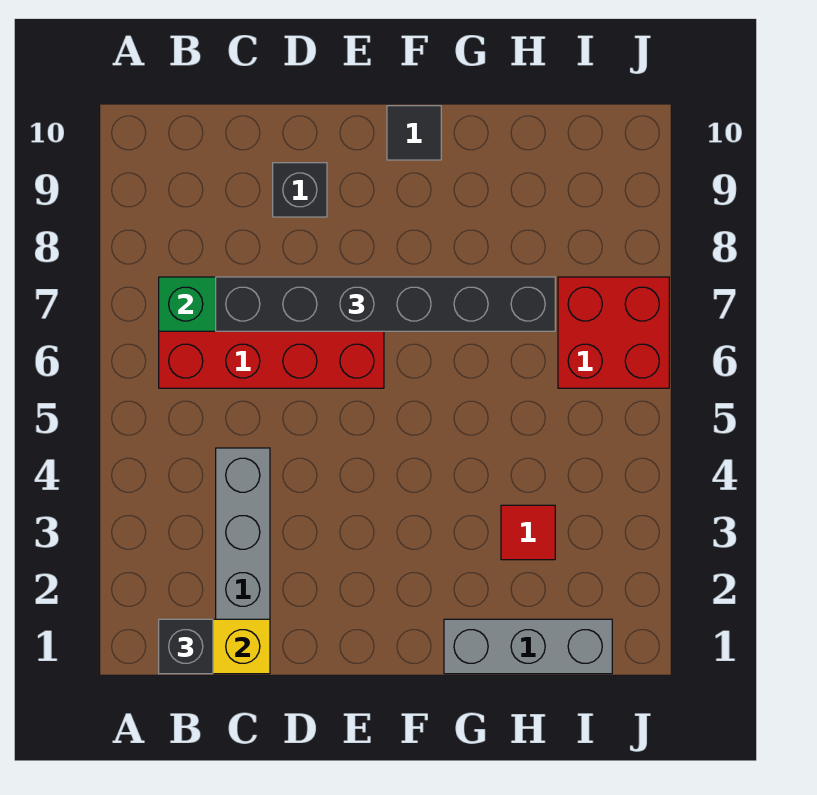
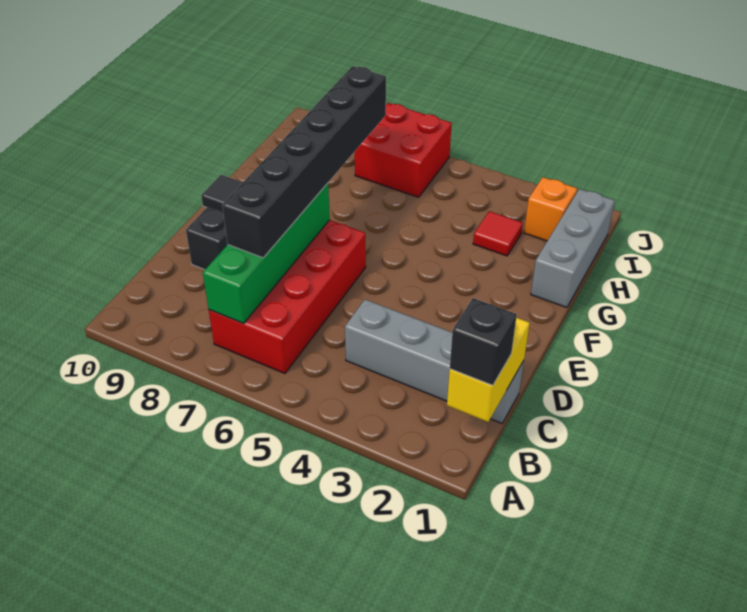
none -> orange 1x1 brick [524,177,577,241]

